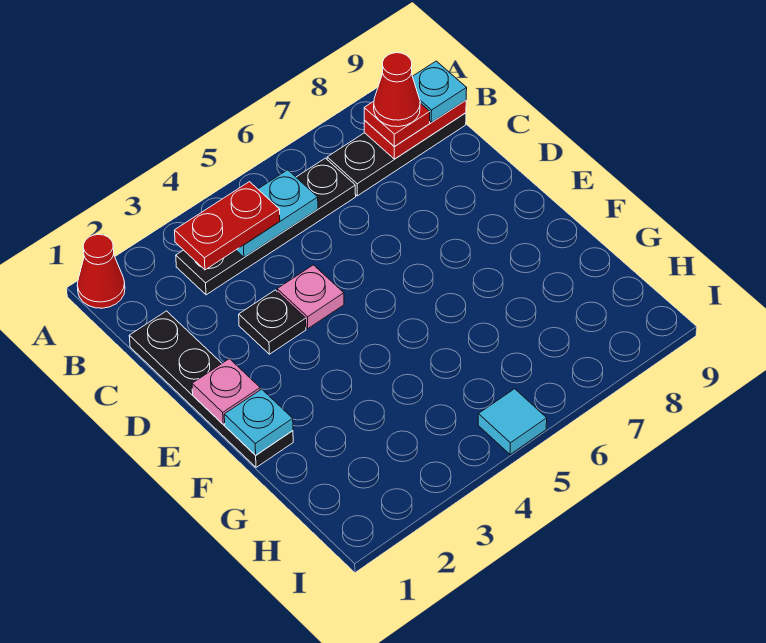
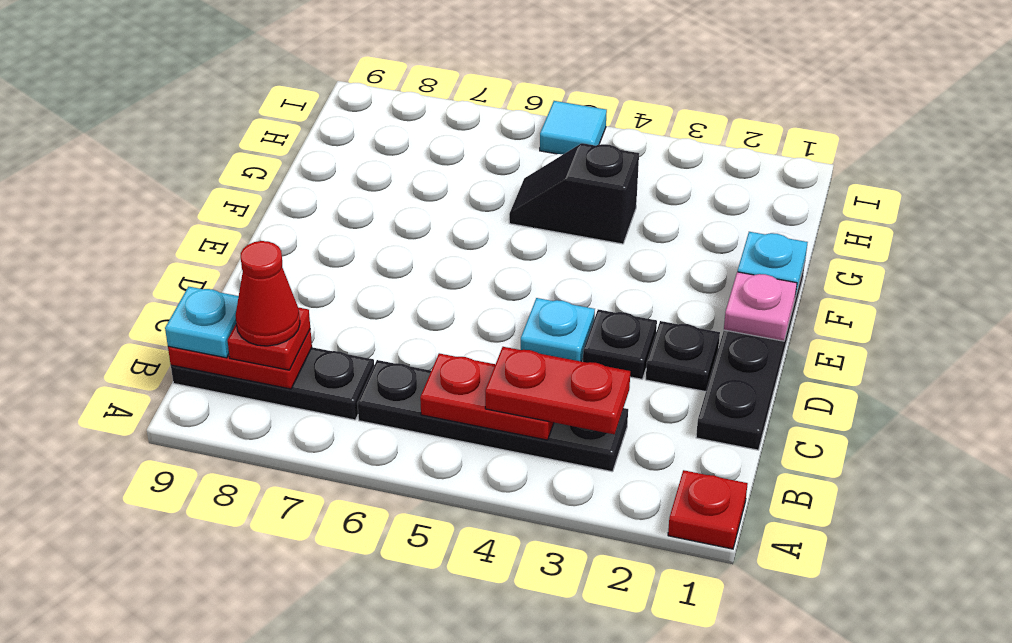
red 1x1 cone [77,234,125,308] -> red 1x1 plate [668,470,748,549]
cyan 1x2 plate [236,170,318,257] -> red 1x2 plate [420,353,554,440]
none -> black 1x1 plate [646,321,720,392]
pink 1x1 plate [277,265,344,329] -> cyan 1x1 plate [521,298,595,362]
none -> black 1x2 slope [509,143,639,244]

